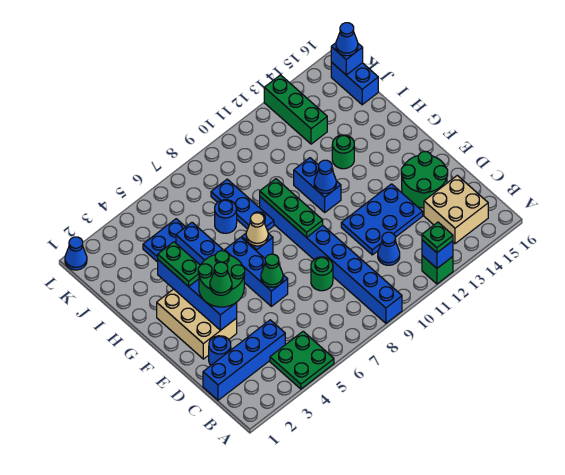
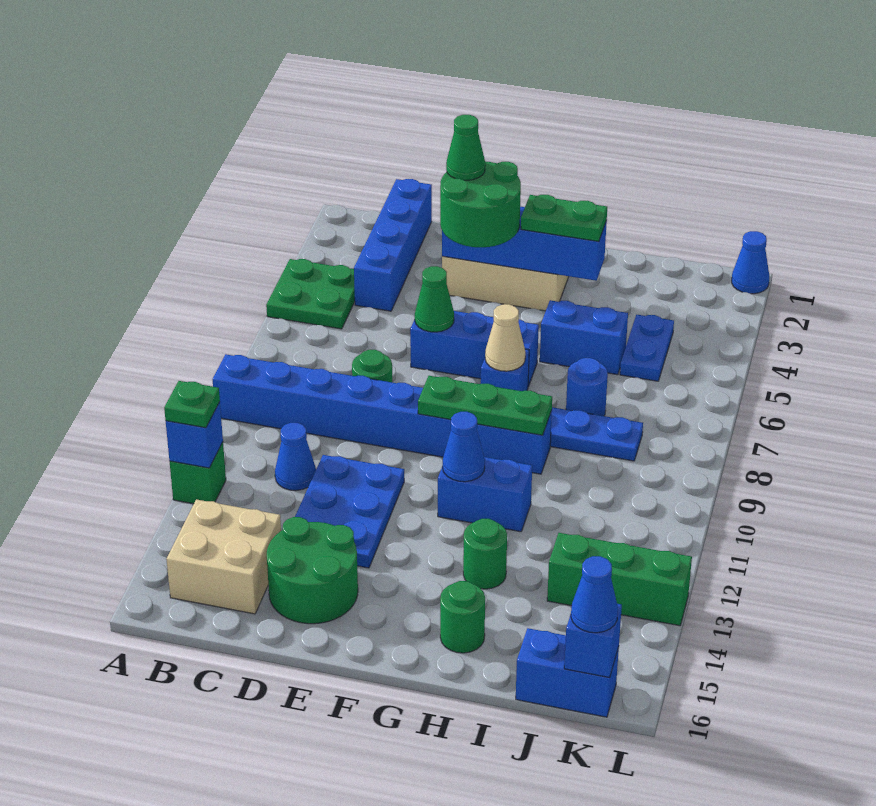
blue 1x1 round brick [209,336,231,365] -> none
none -> green 1x1 round brick [440,581,485,653]

